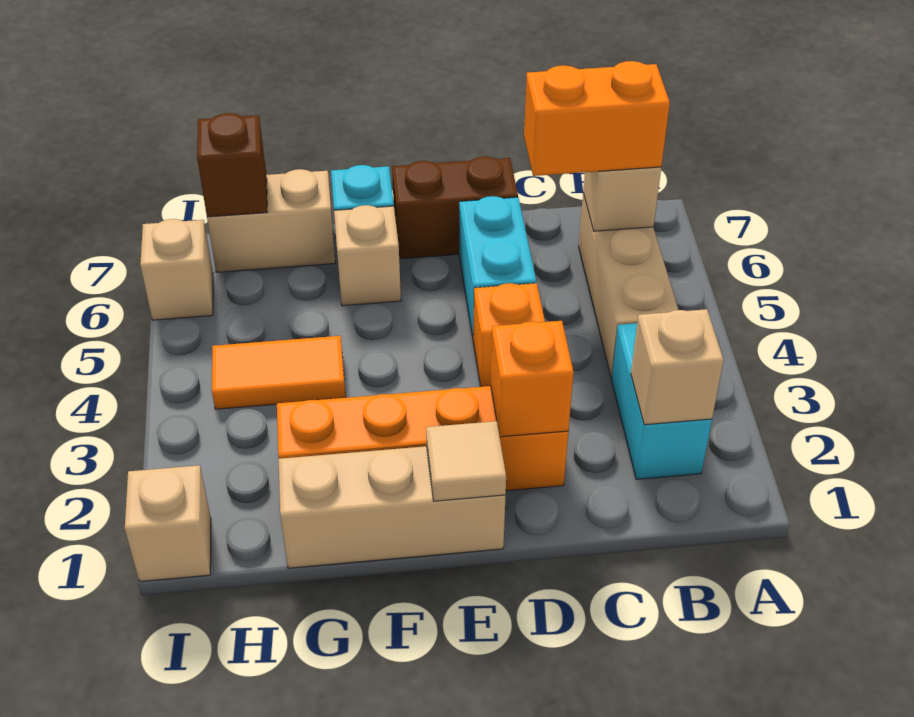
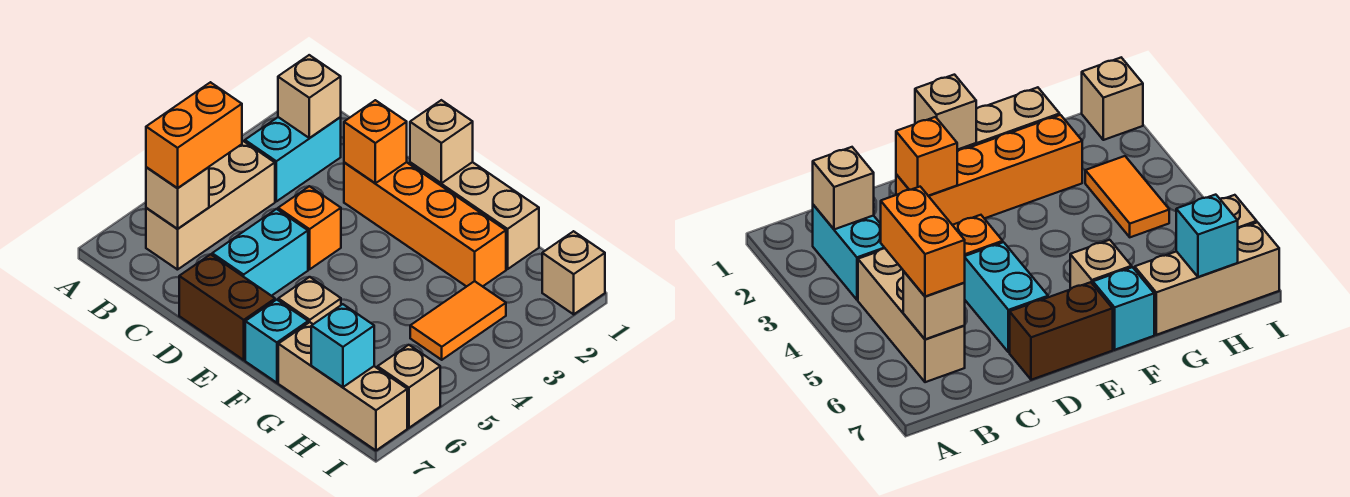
orange 1x2 brick [524,61,670,176] -> orange 1x2 brick turned to [146,82,242,188]
tan 1x1 tile [426,421,506,501] -> tan 1x1 brick [410,100,473,183]
orange 1x2 tile [212,336,346,409] -> orange 1x2 tile turned to [410,281,506,360]
tan 1x2 brick [207,169,335,272] -> tan 1x3 brick [278,322,407,450]
brown 1x1 brick [197,113,267,217] -> cyan 1x1 brick [311,304,374,387]

